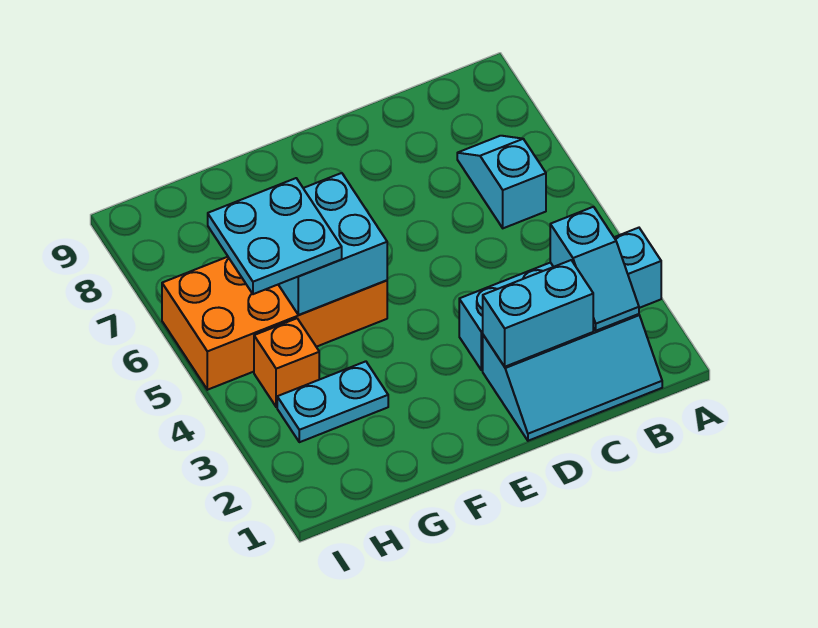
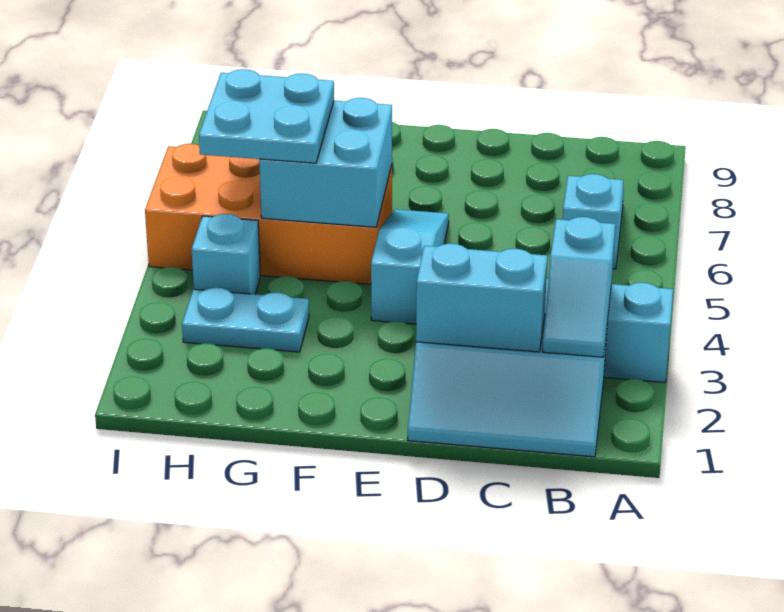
none -> cyan 1x3 slope [371,209,449,324]
orange 1x1 brick [254,318,319,407] -> cyan 1x1 brick [192,214,260,294]

